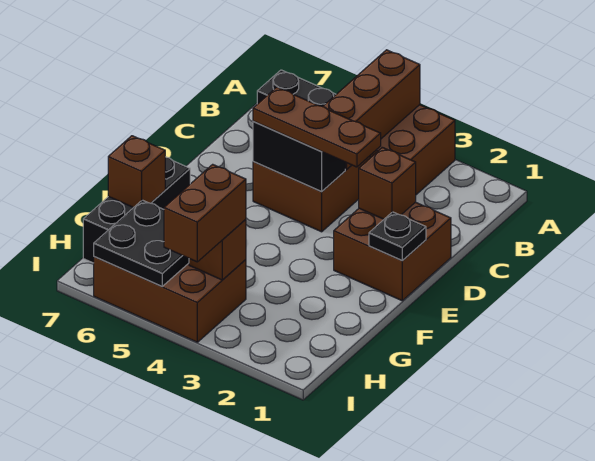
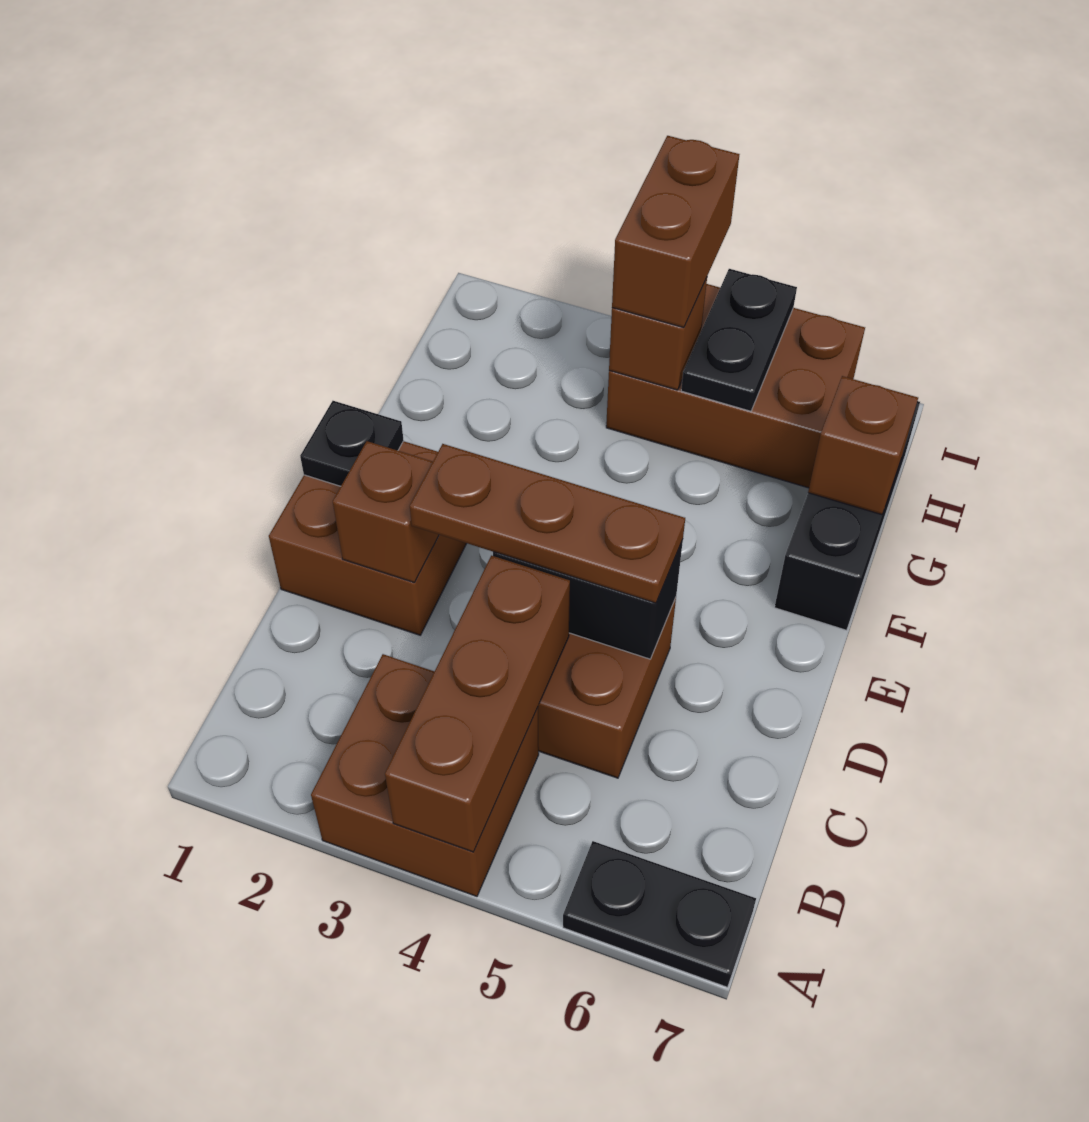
black 2x2 plate [94,200,189,286] -> black 1x2 plate [681,269,797,411]

